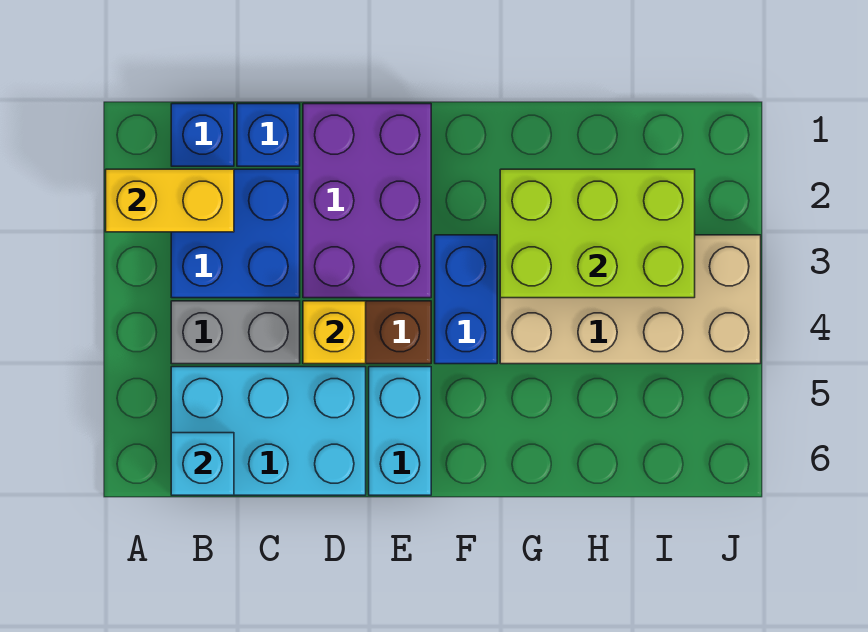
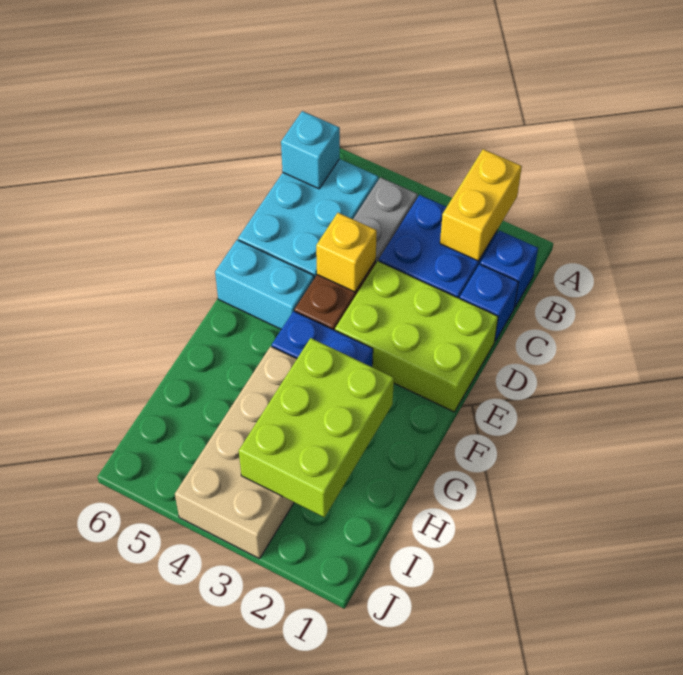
purple 2x3 brick [303,104,431,298] -> lime 2x3 brick [335,261,498,412]

